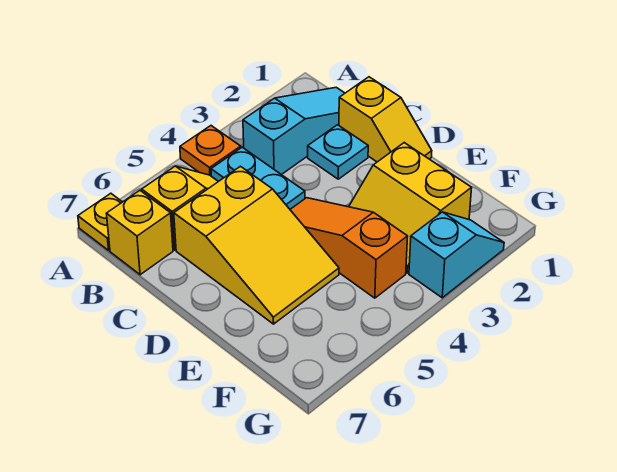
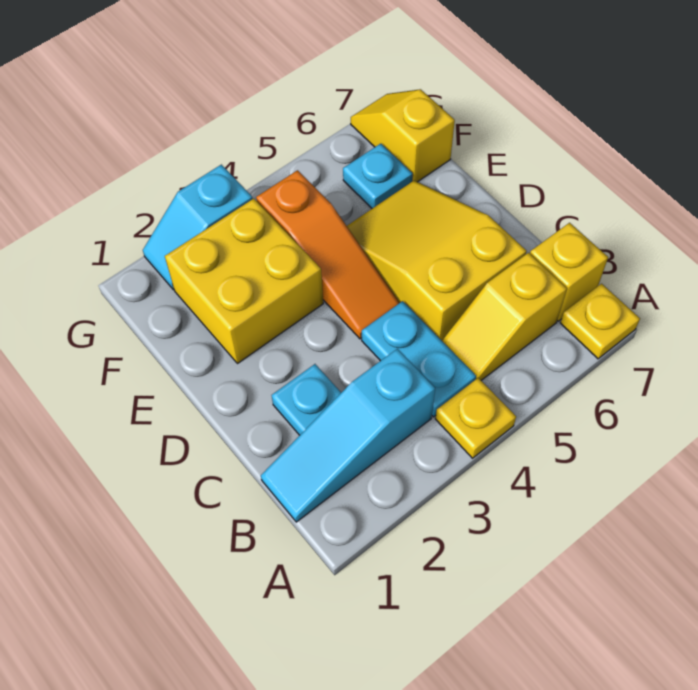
orange 1x1 plate [180,126,241,176] -> yellow 1x1 plate [435,378,516,458]
yellow 1x2 slope [339,77,432,162] -> yellow 1x2 slope moved to [351,89,455,182]
yellow 2x2 slope [349,143,471,273] -> yellow 2x2 brick [165,199,323,364]
none -> cyan 1x1 plate [343,144,413,208]

